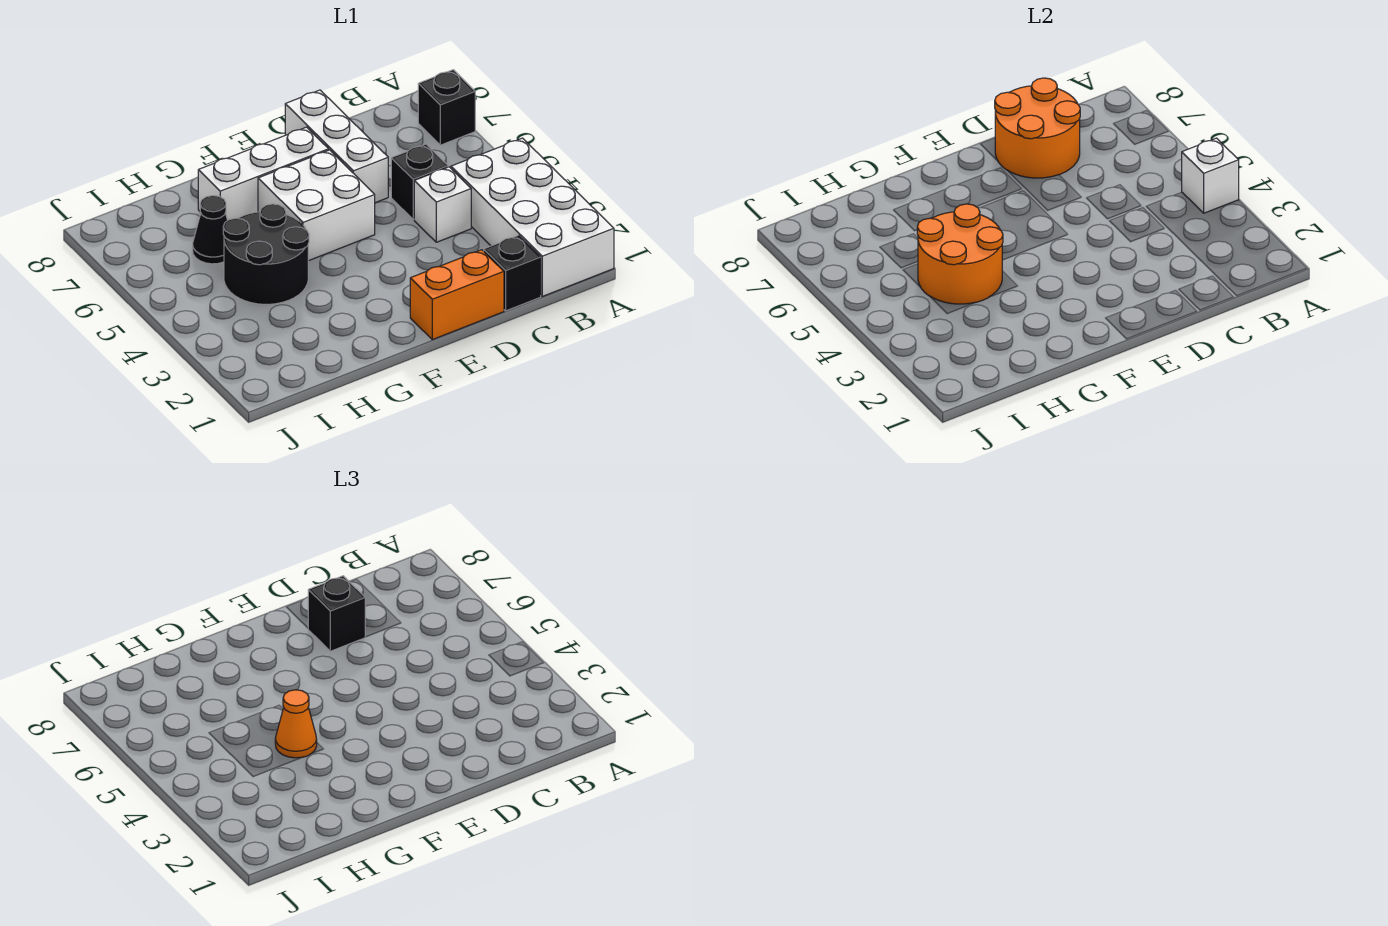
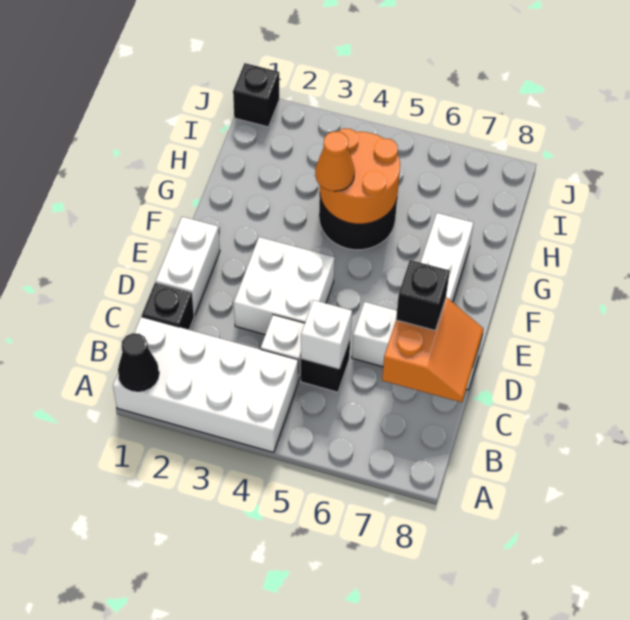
white 1x1 brick [1182,138,1239,213] -> white 1x1 brick moved to [301,300,352,369]
black 1x1 brick [418,70,475,145] -> black 1x1 brick moved to [233,63,279,127]
orange 2x2 round brick [995,78,1080,178] -> orange 2x2 slope [382,297,483,402]
orange 1x2 brick [410,250,504,340] -> white 1x2 brick [156,217,220,315]
white 2x2 brick [258,150,375,261] -> white 2x2 brick moved to [234,237,335,334]
black 1x1 cone [193,196,228,264] -> black 1x1 cone moved to [118,333,159,391]

